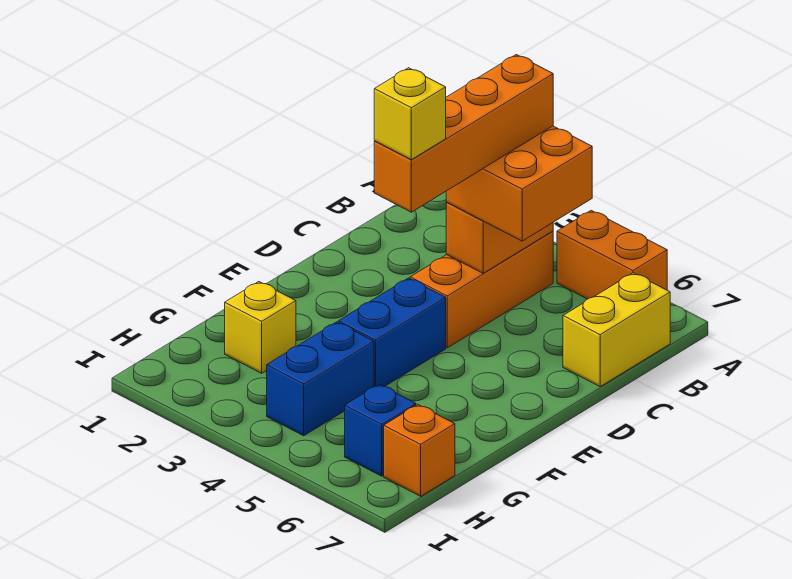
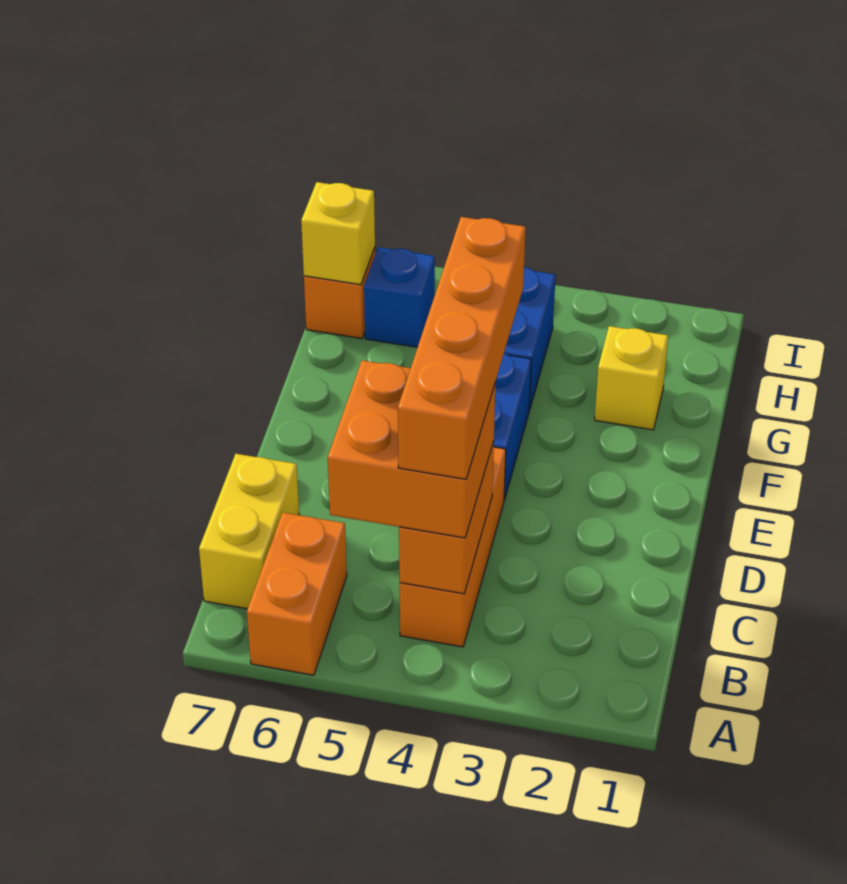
orange 1x2 brick [557,210,667,299] -> orange 1x2 brick turned to [247,513,347,675]
yellow 1x1 brick [374,68,446,160] -> yellow 1x1 brick moved to [301,182,375,285]

